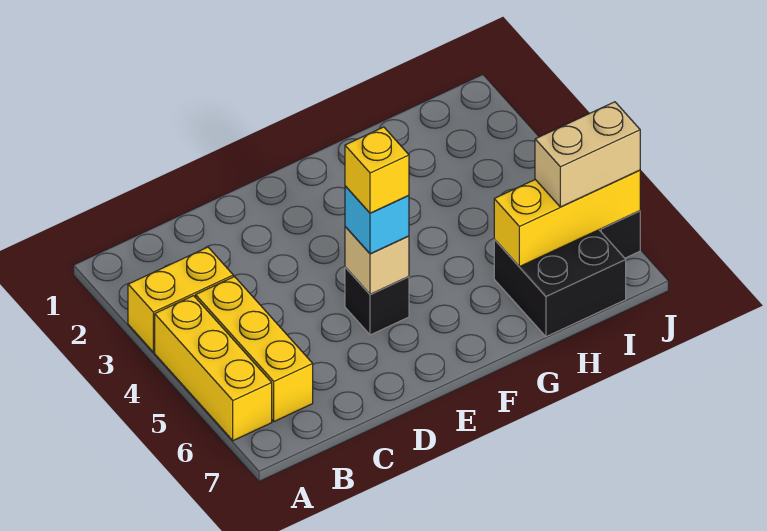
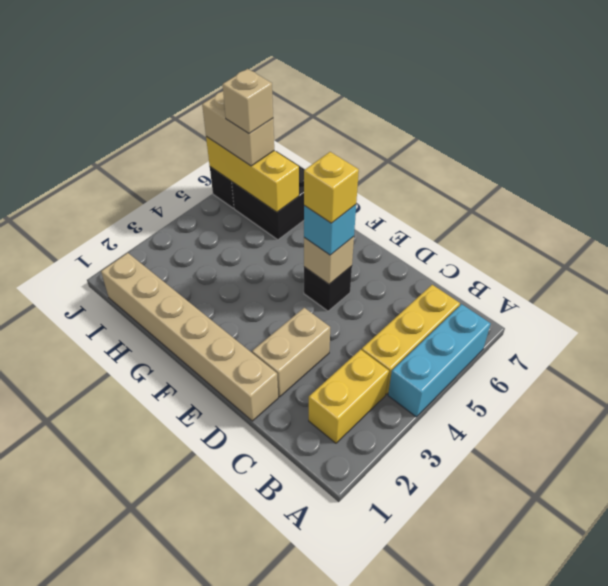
yellow 1x2 brick [128,247,233,352] -> yellow 1x2 brick turned to [309,350,389,443]
yellow 1x3 brick [155,296,272,441] -> cyan 1x3 brick [388,304,491,417]
none -> tan 1x6 brick [101,253,278,421]
none -> tan 1x2 brick [252,308,330,397]
none -> tan 1x1 brick [223,69,273,134]

